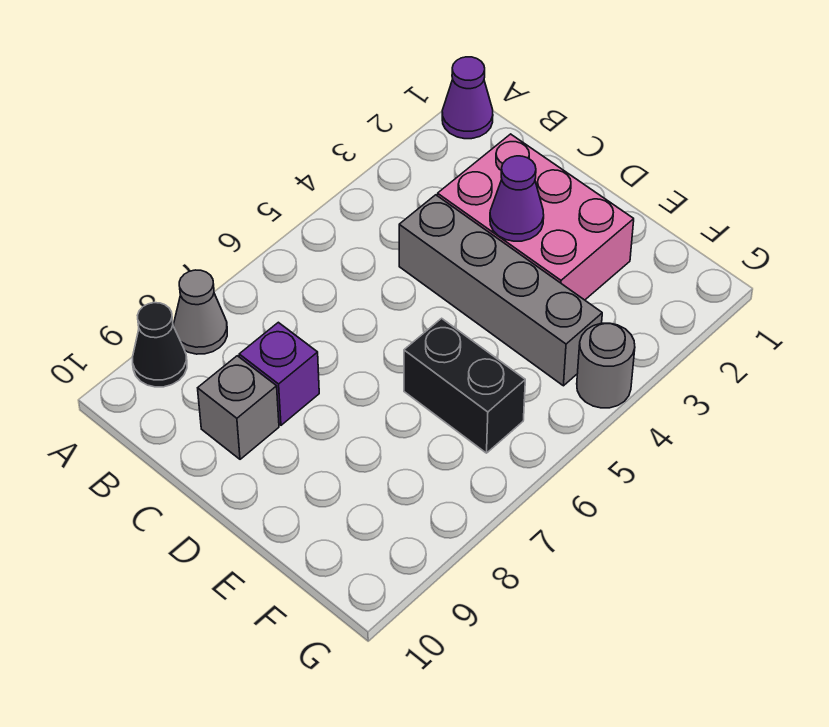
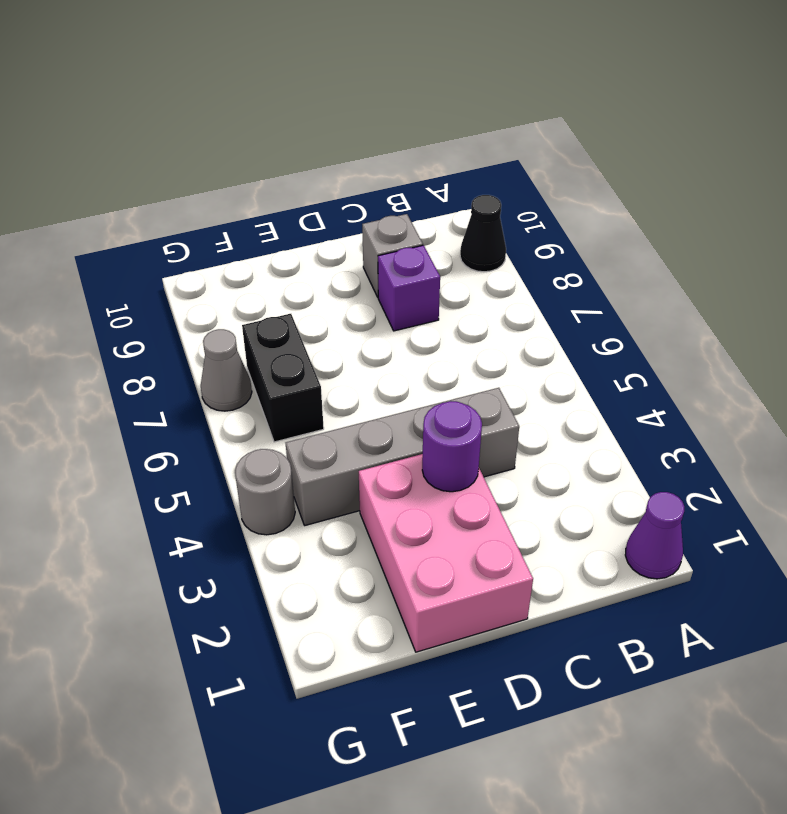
grey 1x1 cone [174,270,227,354] -> grey 1x1 cone moved to [201,329,252,411]
pink 2x3 brick [438,134,634,300] -> pink 2x3 brick turned to [359,454,533,652]
purple 1x1 cone [490,156,544,241] -> purple 1x1 round brick [422,401,482,492]
black 1x2 brick [404,318,525,453] -> black 1x2 brick turned to [242,314,324,442]

